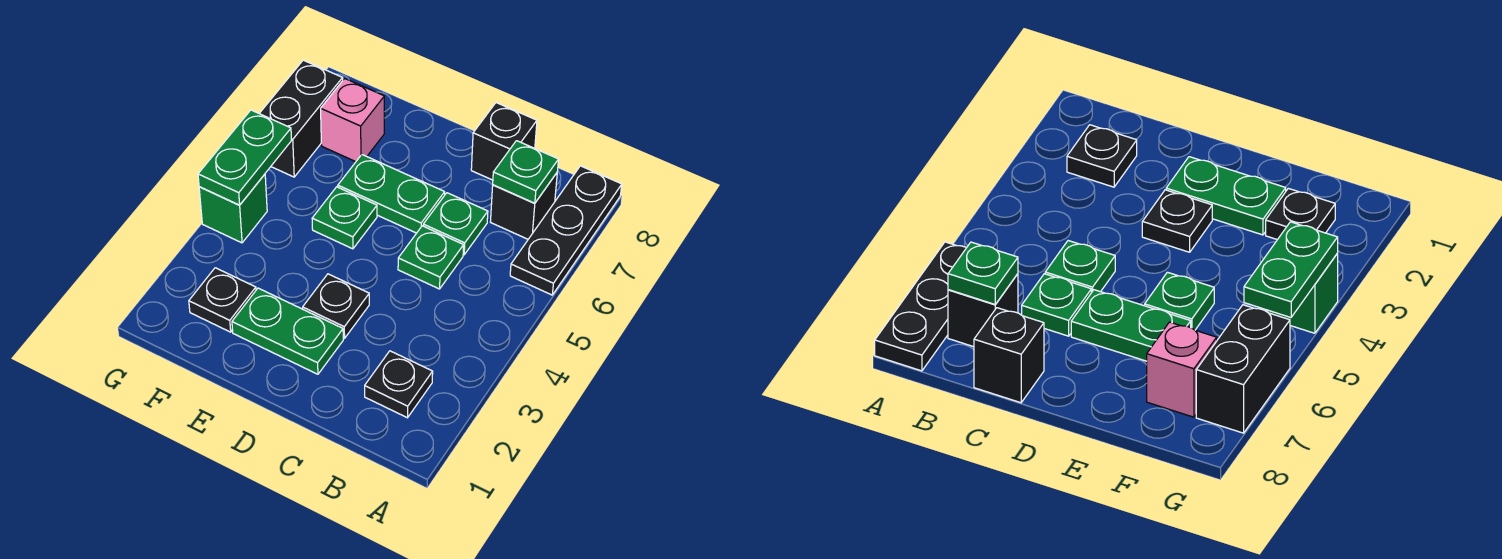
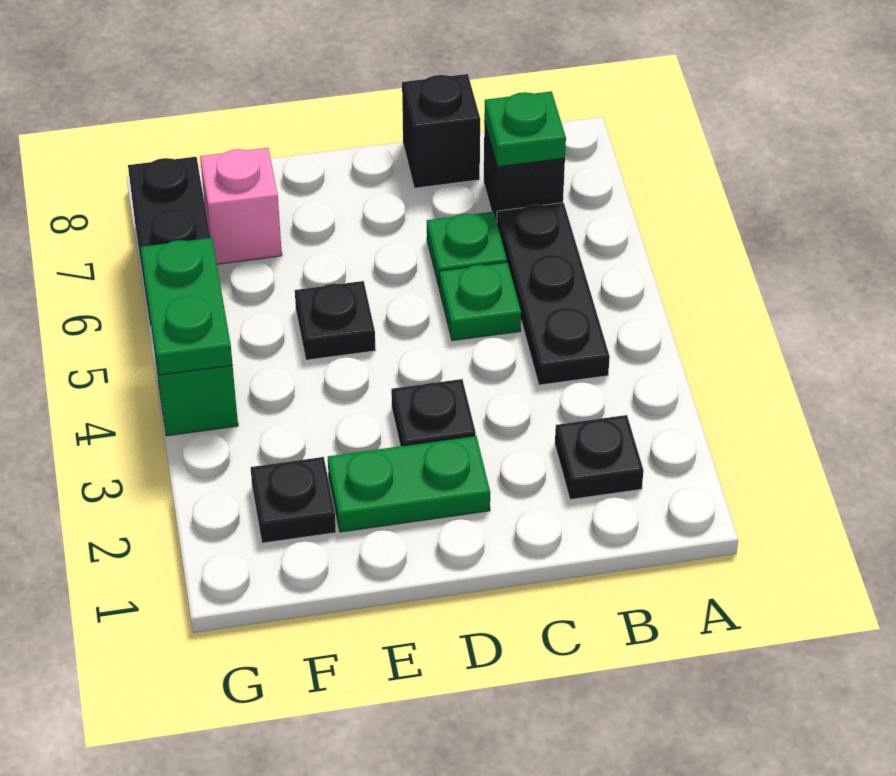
black 1x3 plate [510,166,622,295] -> black 1x3 plate moved to [497,203,610,385]
green 1x2 plate [338,155,445,233] -> none
green 1x1 plate [312,187,377,249] -> black 1x1 plate [295,281,376,360]

